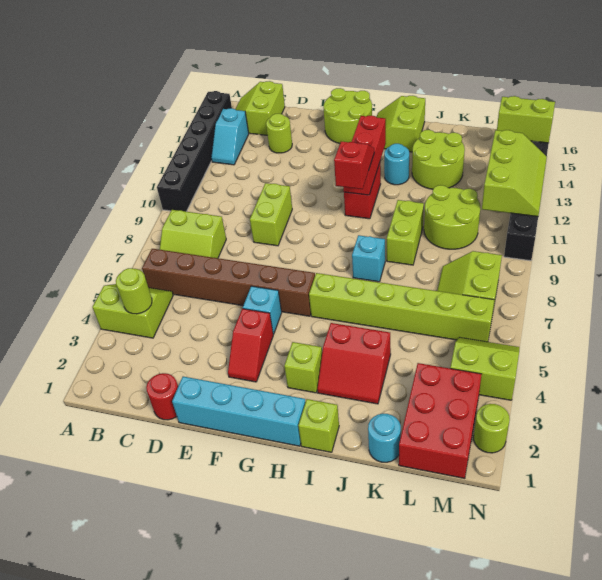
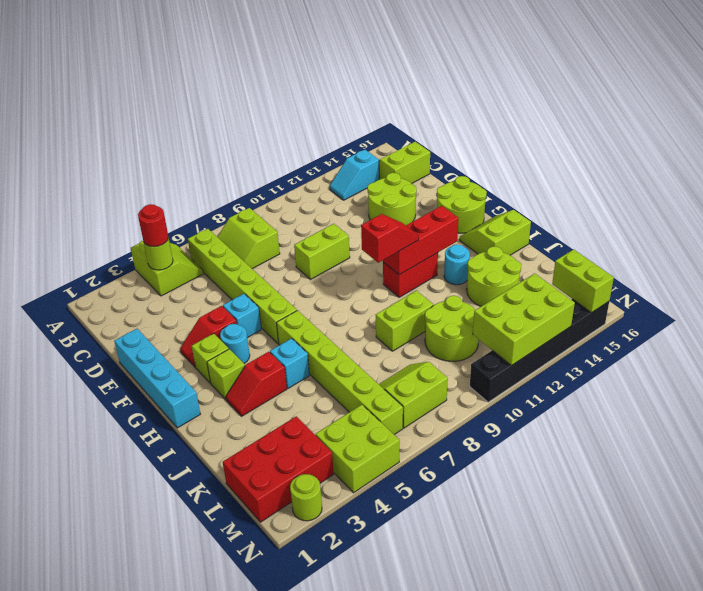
black 1x6 brick [157,91,232,212] -> none
brown 1x6 brick [142,249,315,316] -> lime 1x6 brick [188,229,297,344]
red 1x1 round brick [146,373,178,420] -> red 1x1 round brick moved to [138,204,168,247]
lime 1x1 round brick [266,114,292,153] -> lime 2x2 round brick [367,173,417,225]
lime 1x1 brick [298,399,339,452] -> lime 1x1 brick moved to [192,333,229,383]
red 2x2 slope [317,323,391,404] -> red 1x2 slope [226,352,287,416]
cyan 1x1 brick [352,235,385,282] -> cyan 1x1 brick moved to [270,338,309,388]
cyan 1x1 round brick [368,414,401,462] -> cyan 1x1 round brick moved to [220,324,250,363]
lime 2x2 slope [450,337,519,400] -> lime 2x2 brick [316,405,399,493]
lime 2x3 slope [482,130,547,217] -> lime 2x3 brick [473,274,575,366]

